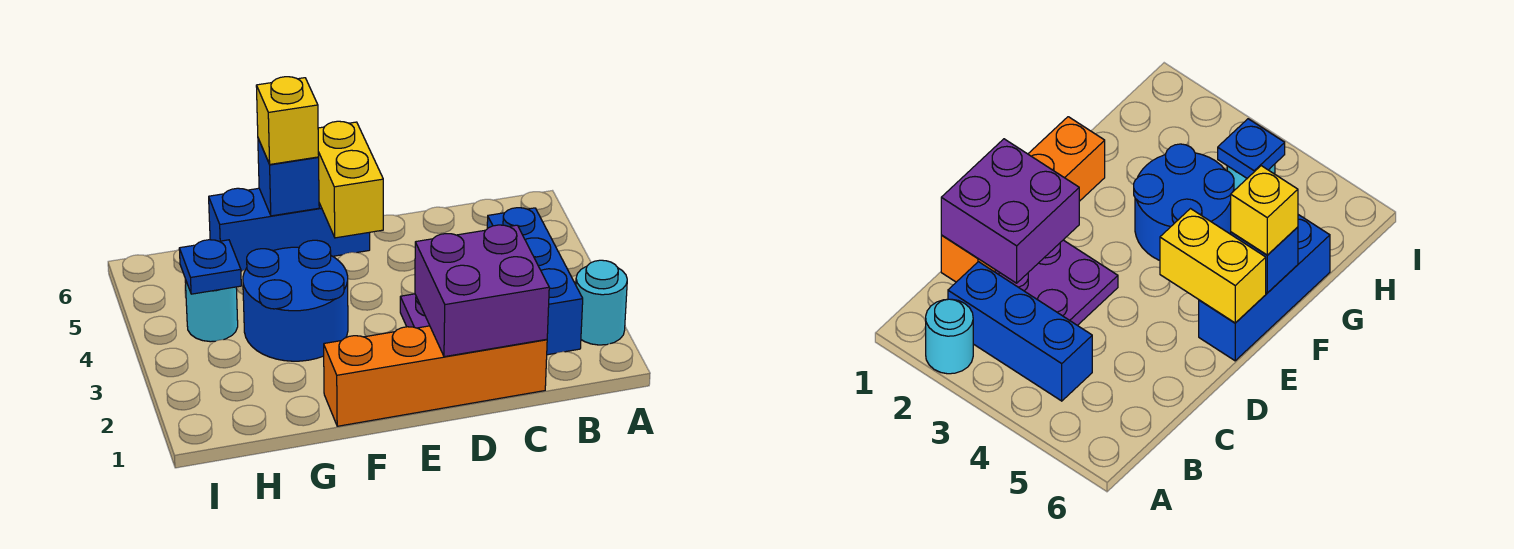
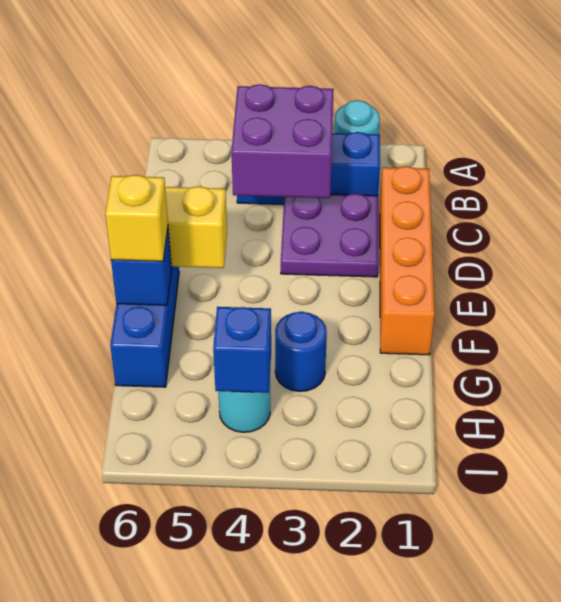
purple 2x2 brick [415,225,549,357] -> purple 2x2 brick moved to [231,84,334,198]
blue 2x2 round brick [243,240,348,361] -> blue 1x1 round brick [275,311,327,391]
blue 1x1 plate [179,240,241,294] -> blue 1x1 brick [213,307,271,393]

